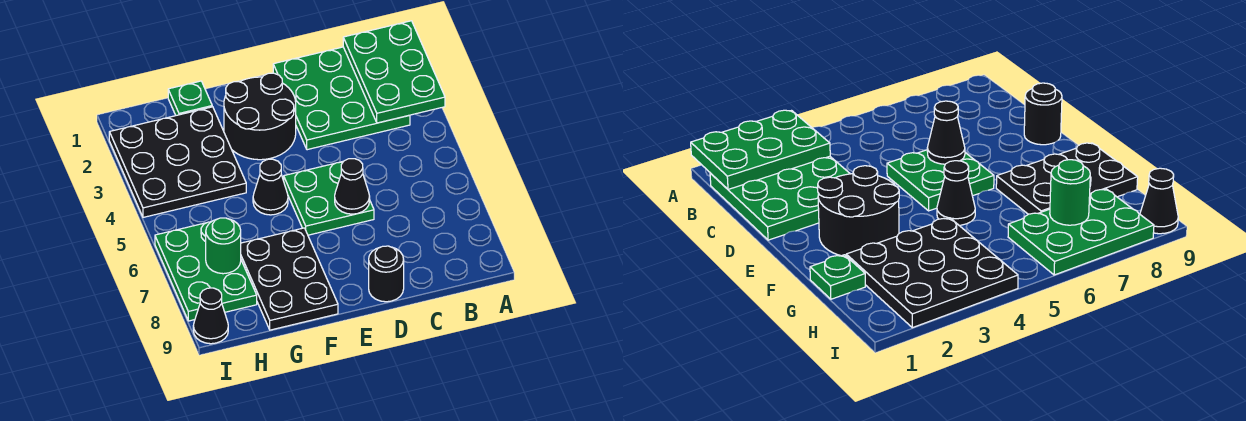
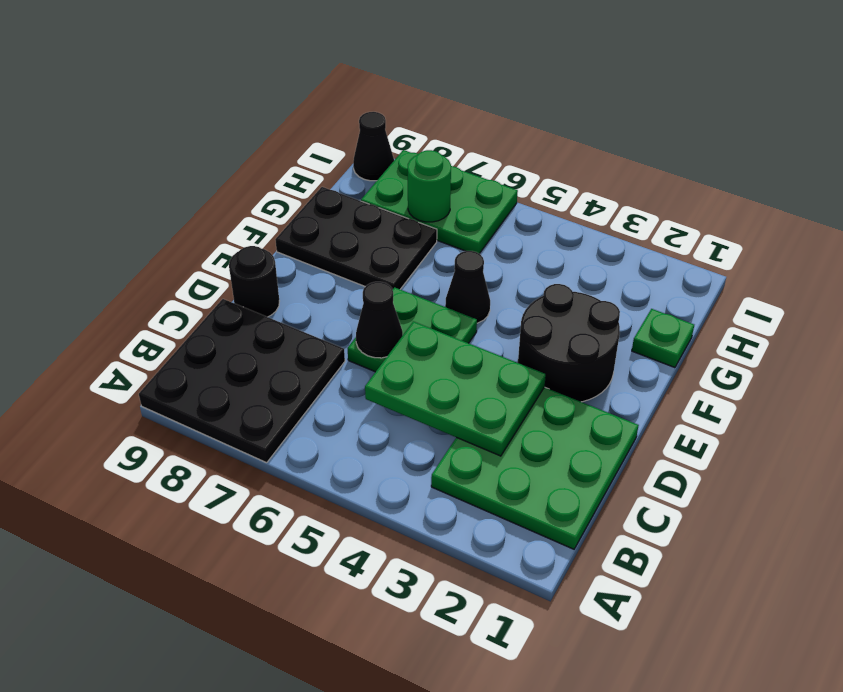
green 2x3 plate [343,21,445,123] -> green 2x3 plate moved to [365,321,546,456]
black 3x3 plate [109,107,246,217] -> black 3x3 plate moved to [139,299,345,463]

